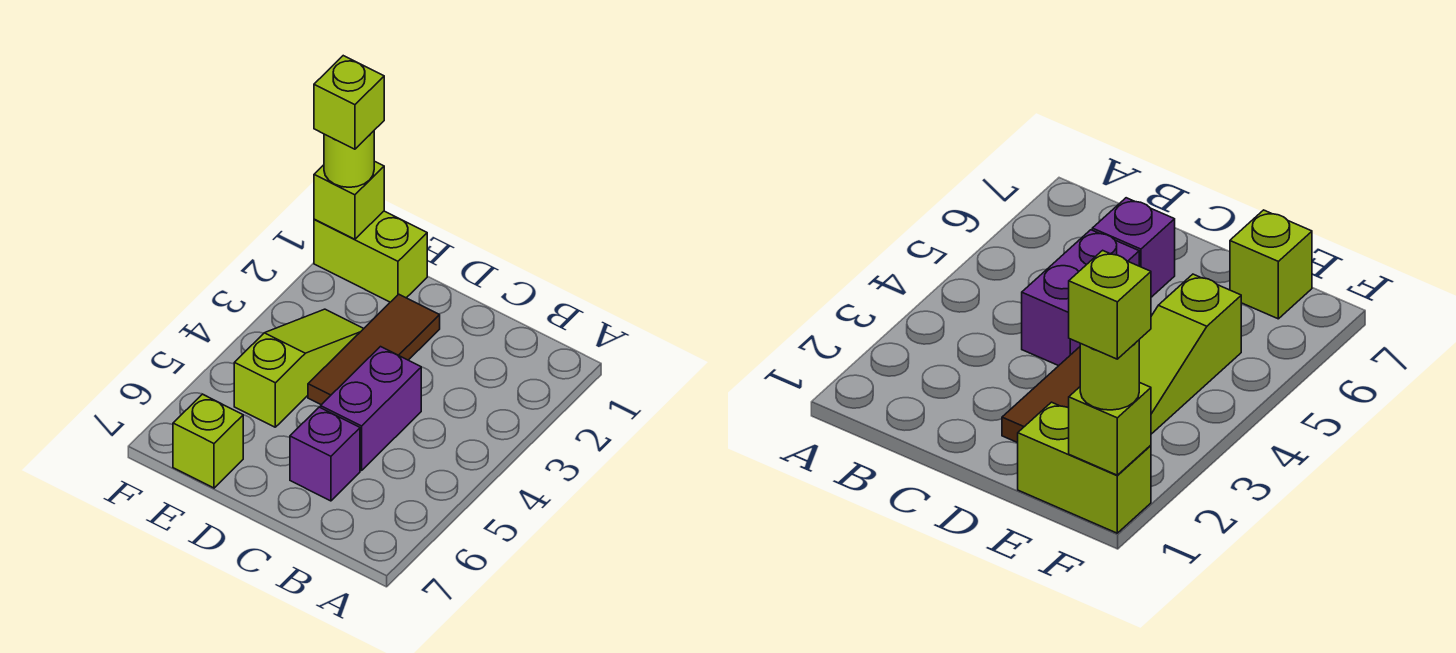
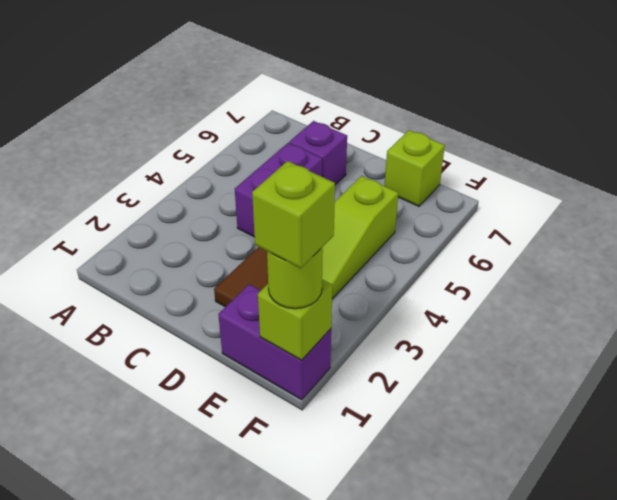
lime 1x2 brick [314,211,427,302] -> purple 1x2 brick [218,284,331,400]

